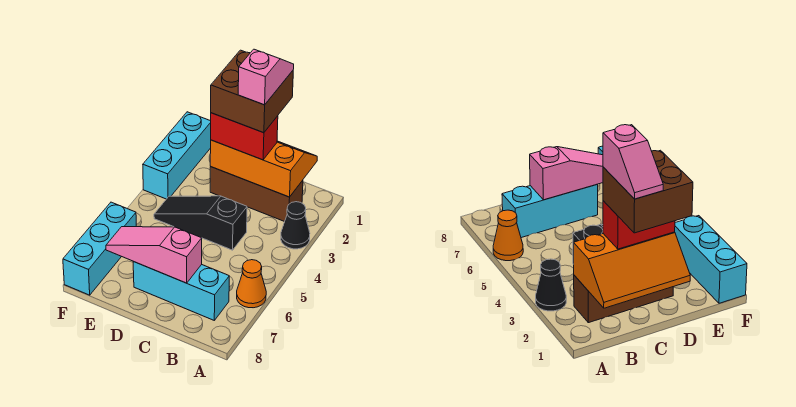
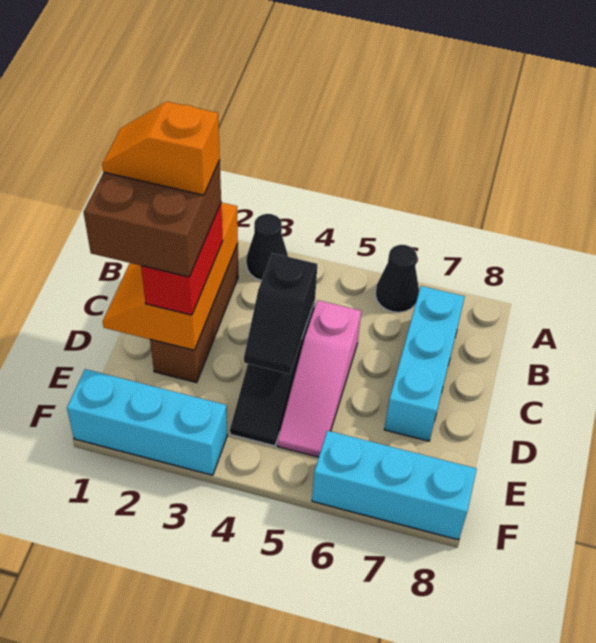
orange 1x1 cone [237,260,266,308] -> black 1x1 cone [376,245,419,312]
pink 1x2 slope [238,49,294,105] -> orange 1x2 slope [102,102,220,195]
none -> black 1x2 slope [244,253,317,374]
pink 1x3 slope [106,227,202,283] -> pink 1x3 slope moved to [277,300,361,457]

